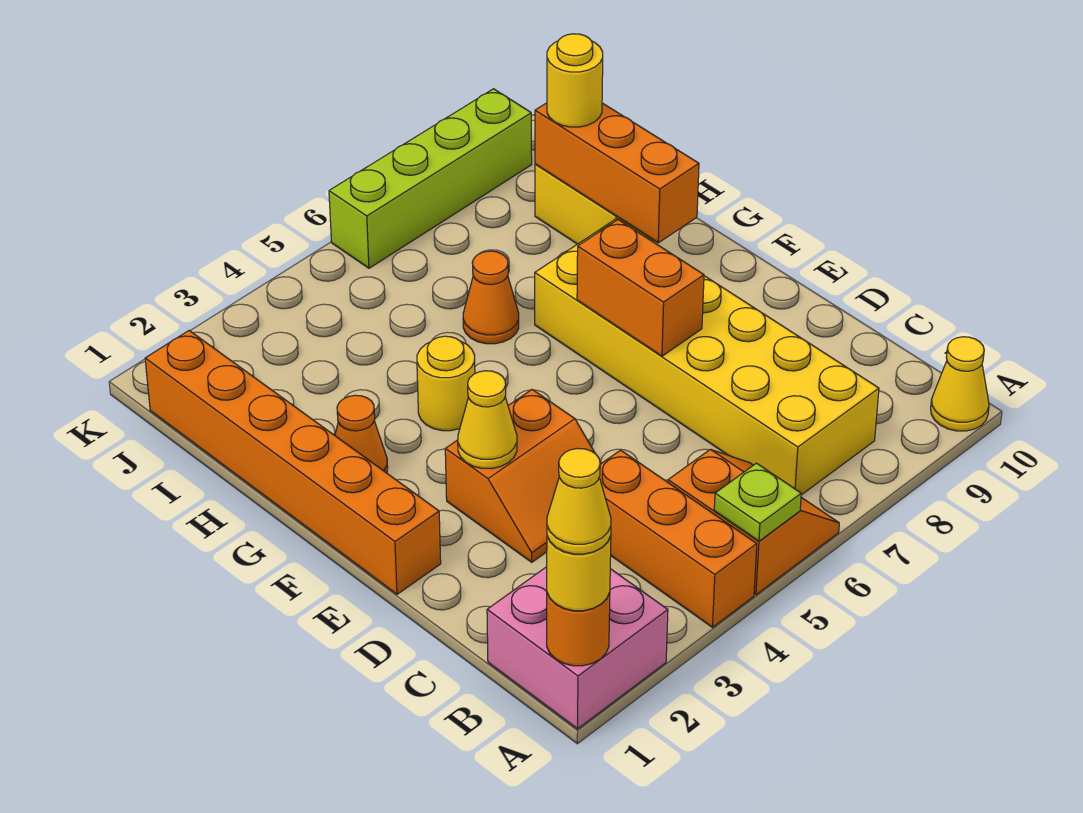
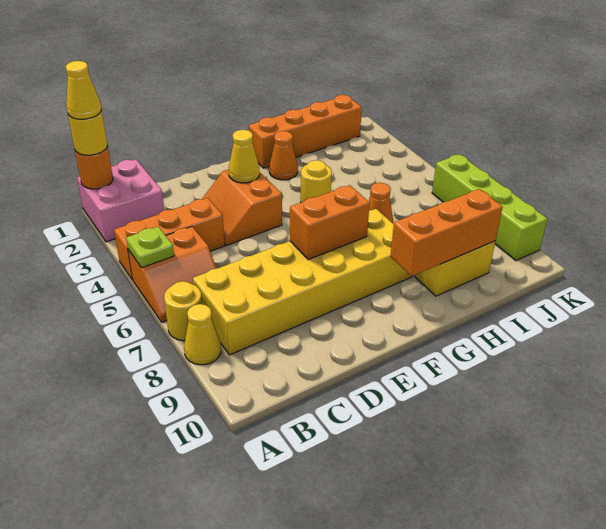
yellow 1x1 cone [931,337,989,431] -> yellow 1x1 cone moved to [184,304,221,365]
orange 1x6 brick [145,331,441,594] -> orange 1x4 brick [249,95,362,168]
yellow 1x1 round brick [547,34,603,127] -> yellow 1x1 round brick moved to [164,281,202,341]

